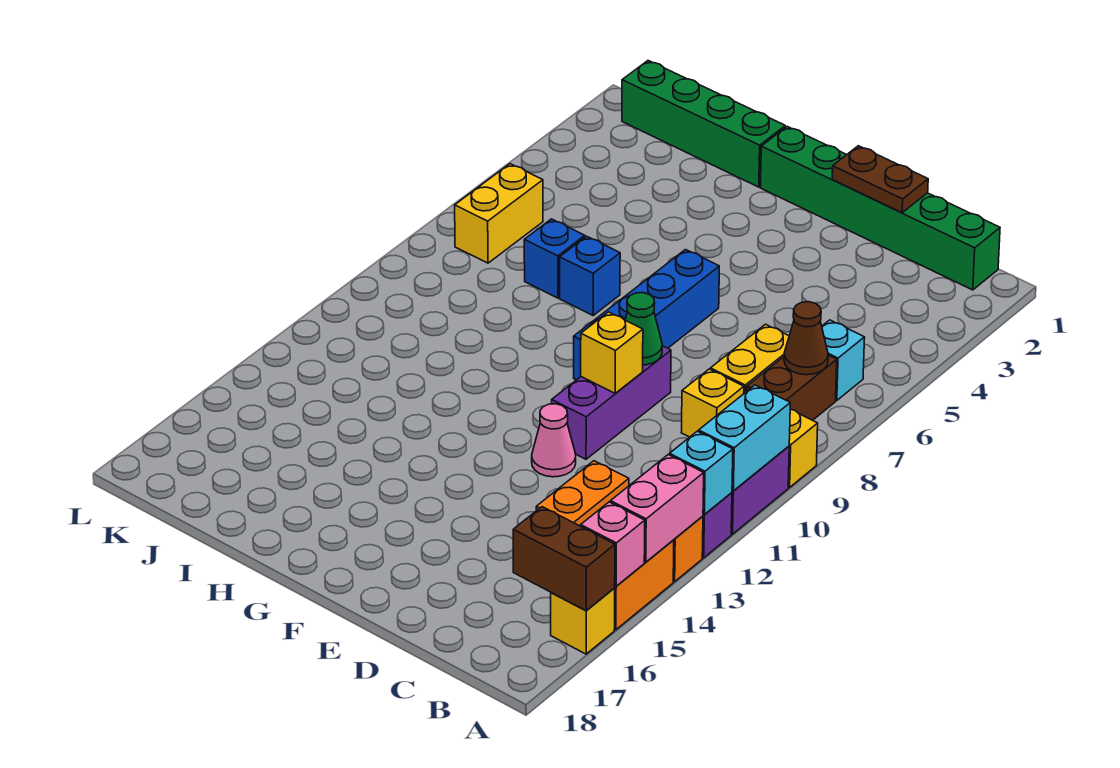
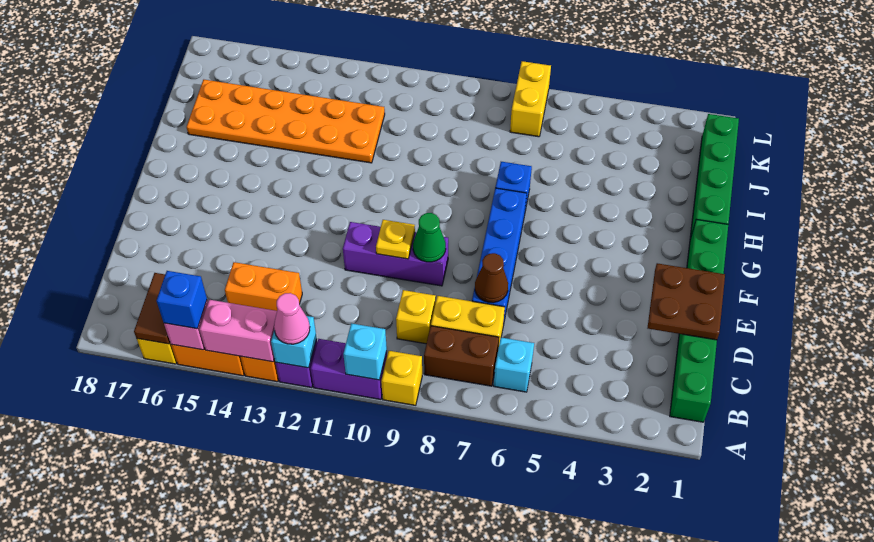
cyan 1x2 brick [699,385,790,491] -> cyan 1x1 brick [343,323,387,380]
brown 1x2 brick [513,507,615,611] -> brown 1x2 tile [134,273,170,344]
brown 1x1 cone [784,302,828,375] -> brown 1x1 cone moved to [475,253,508,303]
brown 1x2 plate [832,146,928,213] -> brown 2x2 plate [648,263,725,340]
yellow 1x1 brick [581,312,643,393] -> yellow 1x1 plate [376,220,415,259]
pink 1x1 cone [532,404,576,477] -> pink 1x1 cone moved to [274,293,310,344]
blue 1x4 brick [574,250,719,380] -> blue 1x4 brick turned to [472,188,527,325]
blue 1x1 brick [524,219,585,298] -> blue 1x1 brick moved to [156,271,207,329]
none -> orange 2x6 plate [187,80,385,163]
yellow 1x2 brick [455,164,543,263] -> yellow 1x2 brick turned to [510,61,551,137]

